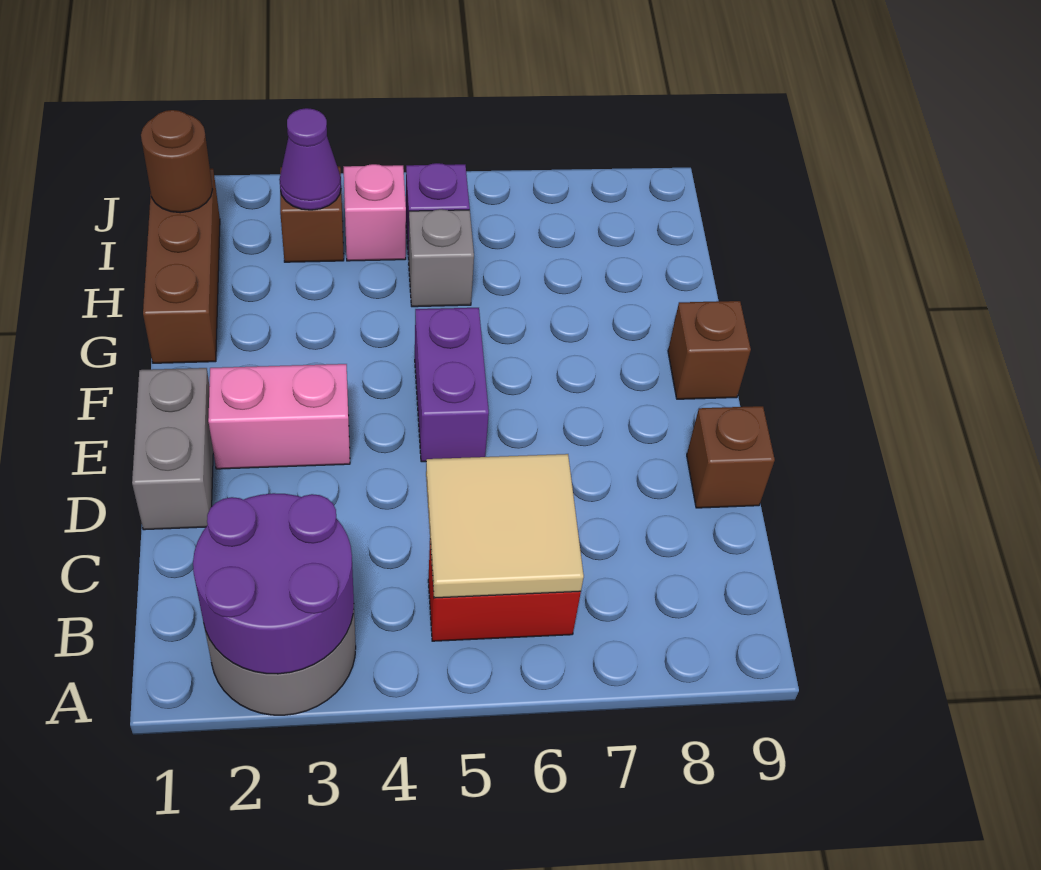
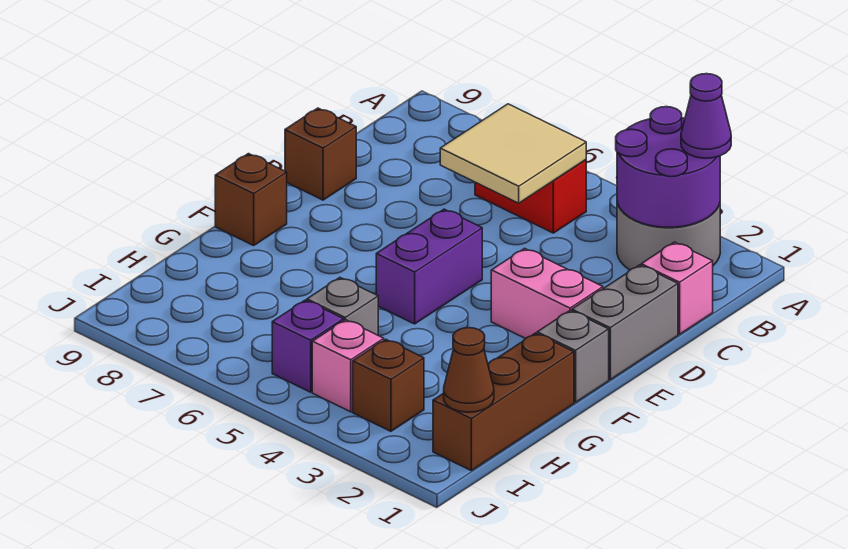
none -> pink 1x1 brick [641,242,713,334]
none -> grey 1x1 brick [537,310,609,402]
brown 1x1 round brick [141,110,213,213] -> brown 1x1 cone [444,328,494,412]
purple 1x1 cone [279,108,341,210] -> purple 1x1 cone moved to [681,74,731,158]

